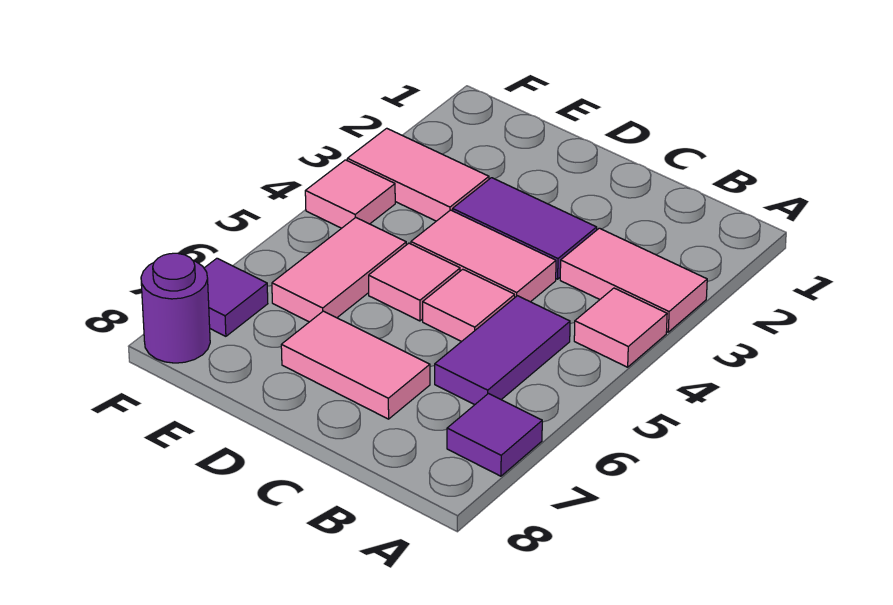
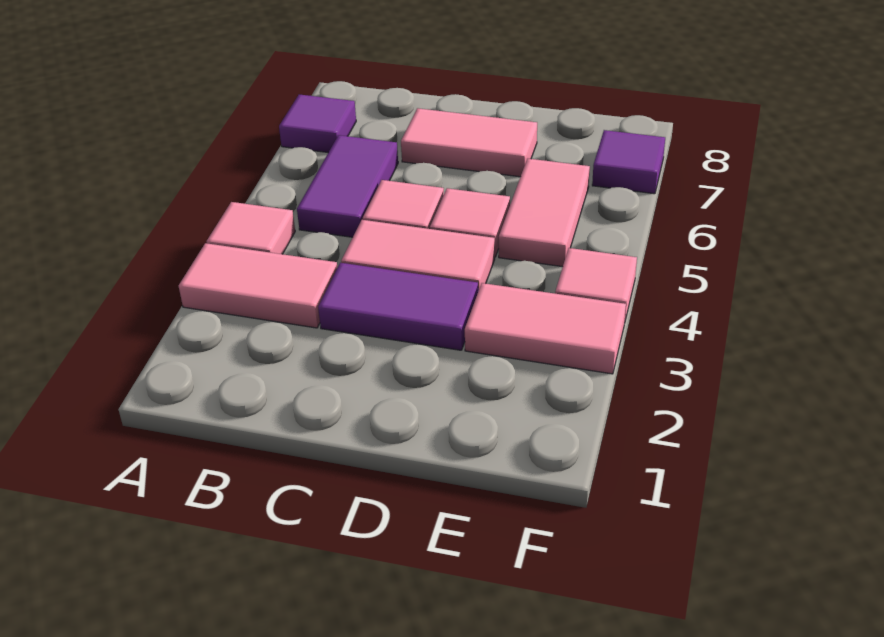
purple 1x1 round brick [141,253,210,363] -> none

